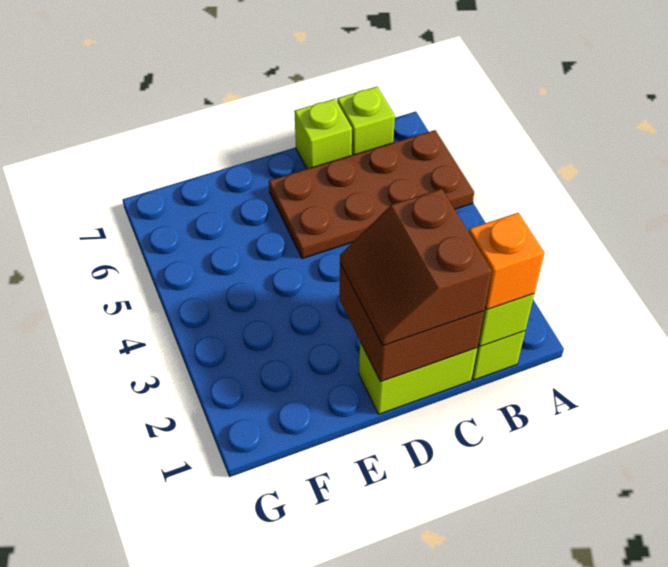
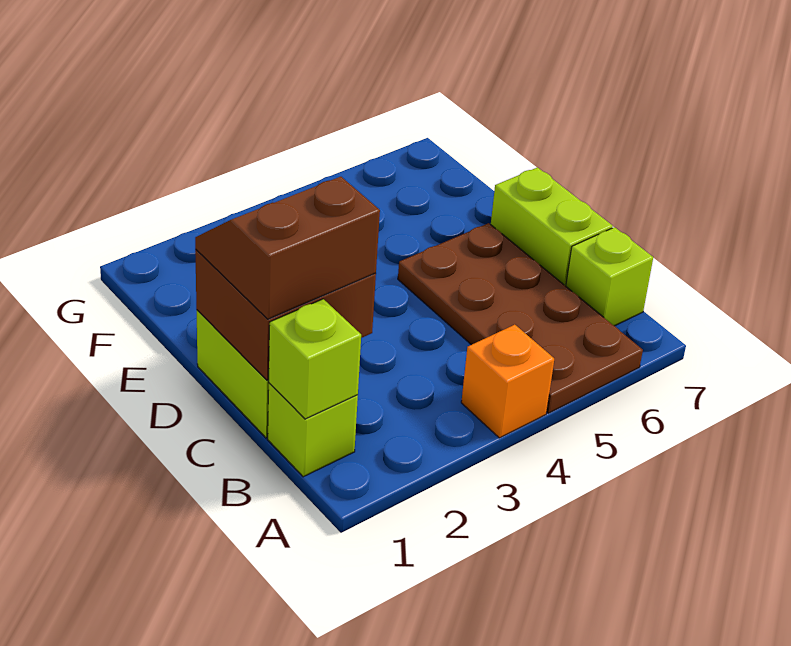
orange 1x1 brick [469,213,544,310] -> orange 1x1 brick moved to [461,325,554,438]
lime 1x1 brick [294,99,352,169] -> lime 1x2 brick [491,167,613,286]

